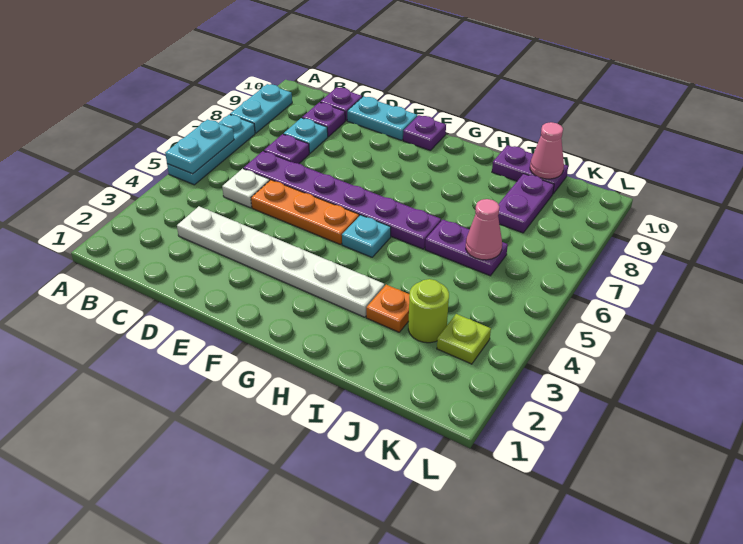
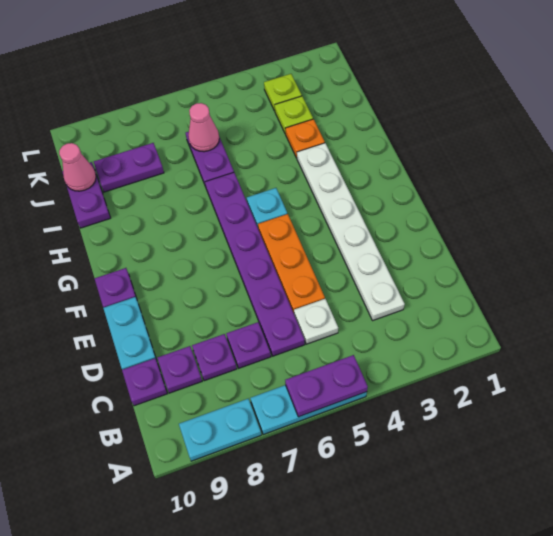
cyan 1x2 plate [165,119,234,174] -> purple 1x2 plate [285,355,368,417]
cyan 1x1 plate [283,118,328,153] -> purple 1x1 plate [192,334,237,381]
lime 1x1 round brick [408,279,449,343] -> lime 1x1 plate [275,96,313,134]

